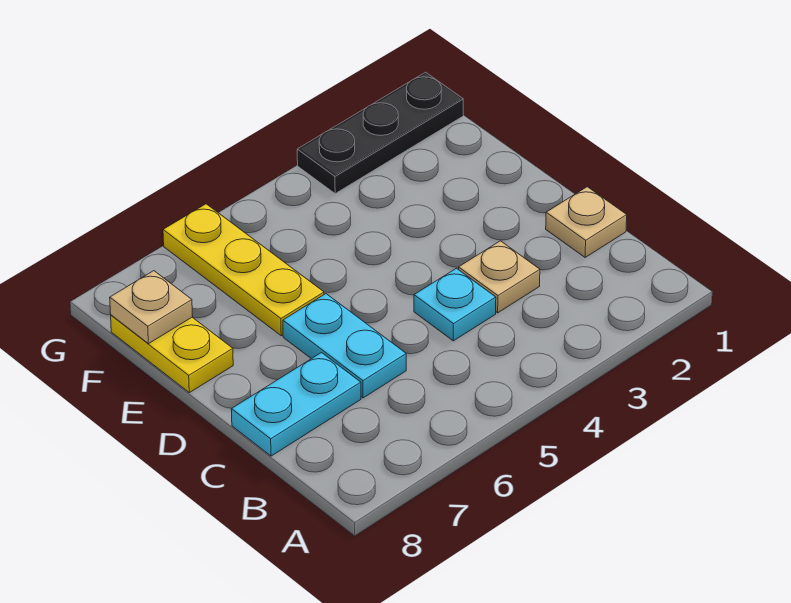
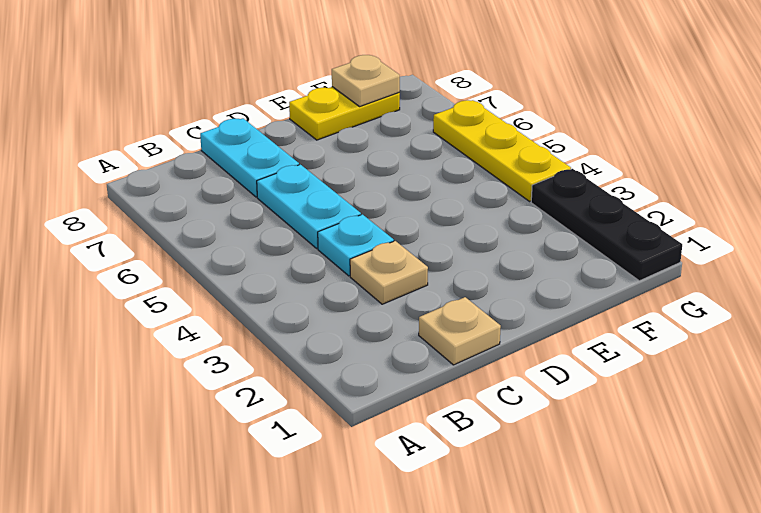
cyan 1x2 plate [283,294,406,398] -> cyan 1x2 plate turned to [257,165,361,248]
yellow 1x3 plate [163,204,324,336] -> yellow 1x3 plate turned to [433,100,571,201]

